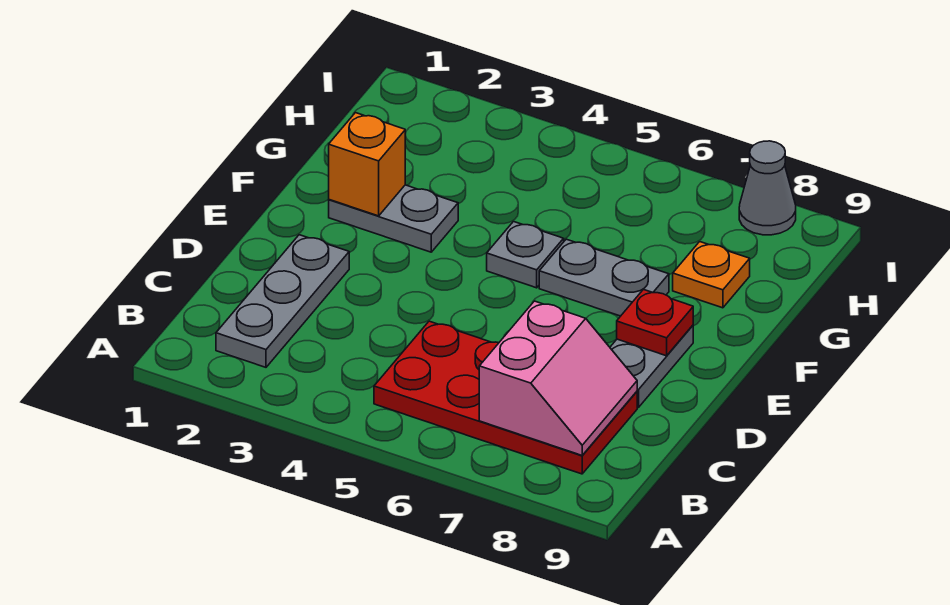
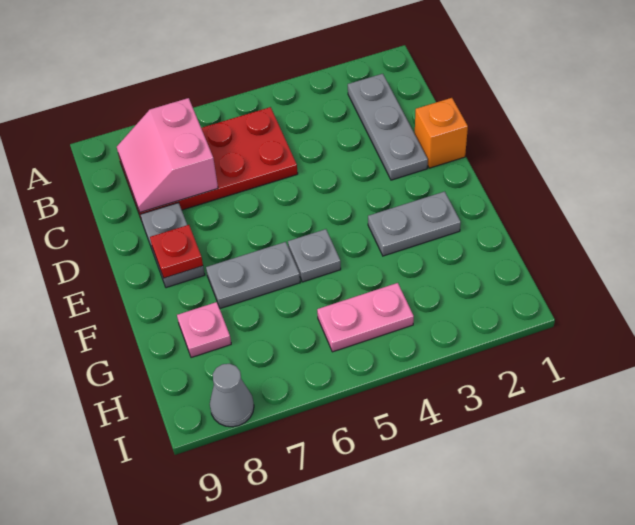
orange 1x1 brick [329,113,405,216] -> orange 1x1 brick moved to [415,98,468,168]
orange 1x1 plate [673,242,750,308] -> pink 1x1 plate [177,302,231,358]
none -> pink 1x2 plate [317,283,414,352]

